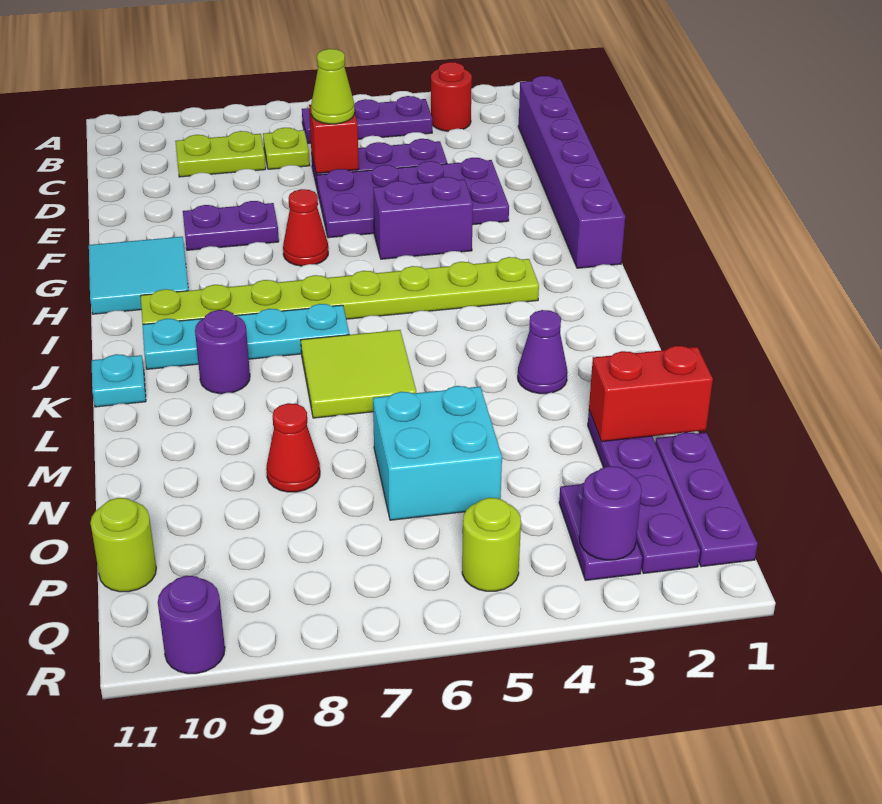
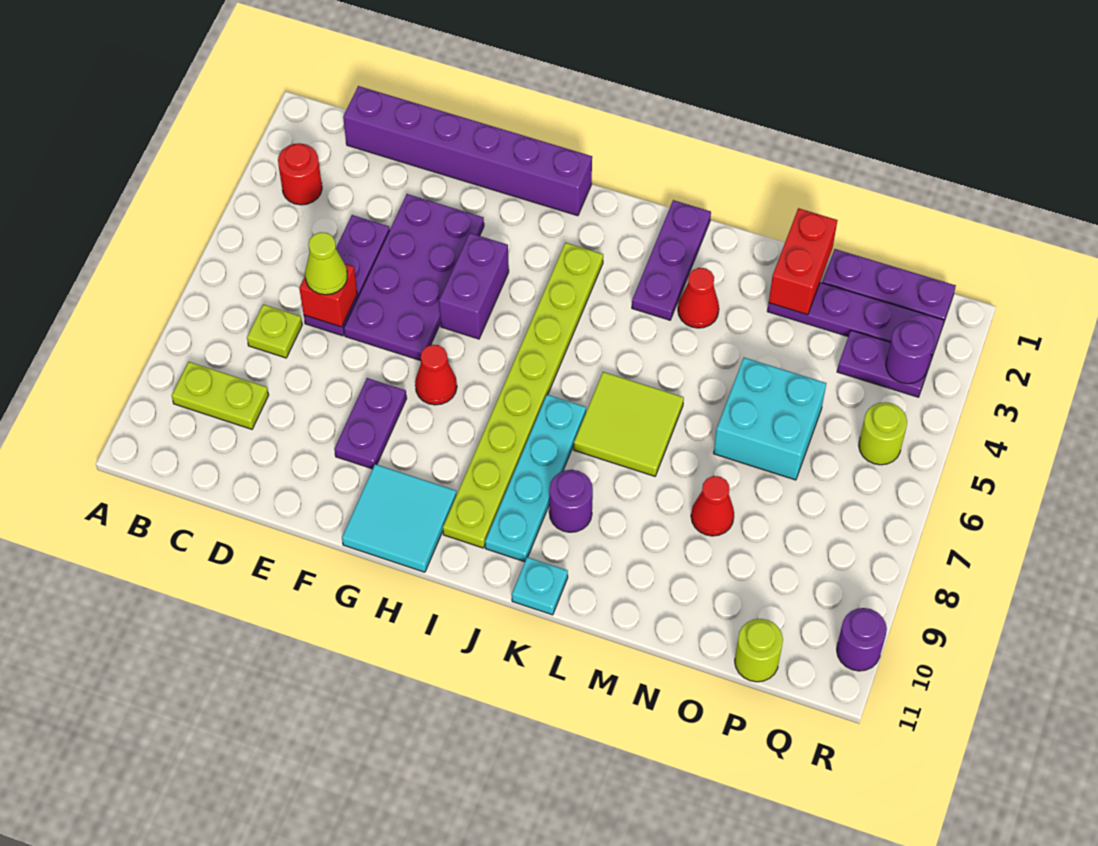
purple 1x3 plate [302,96,432,144] -> purple 1x3 plate moved to [632,200,711,320]
lime 1x2 plate [175,131,266,177] -> lime 1x2 plate turned to [172,362,269,429]
purple 1x1 cone [518,310,567,394] -> red 1x1 cone [678,268,719,328]

